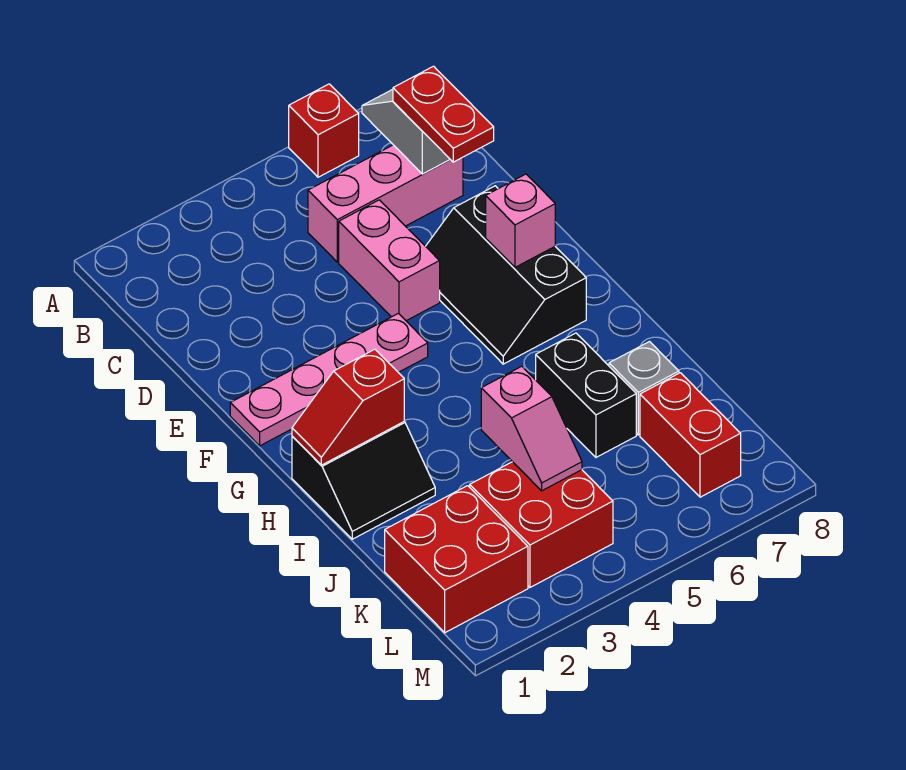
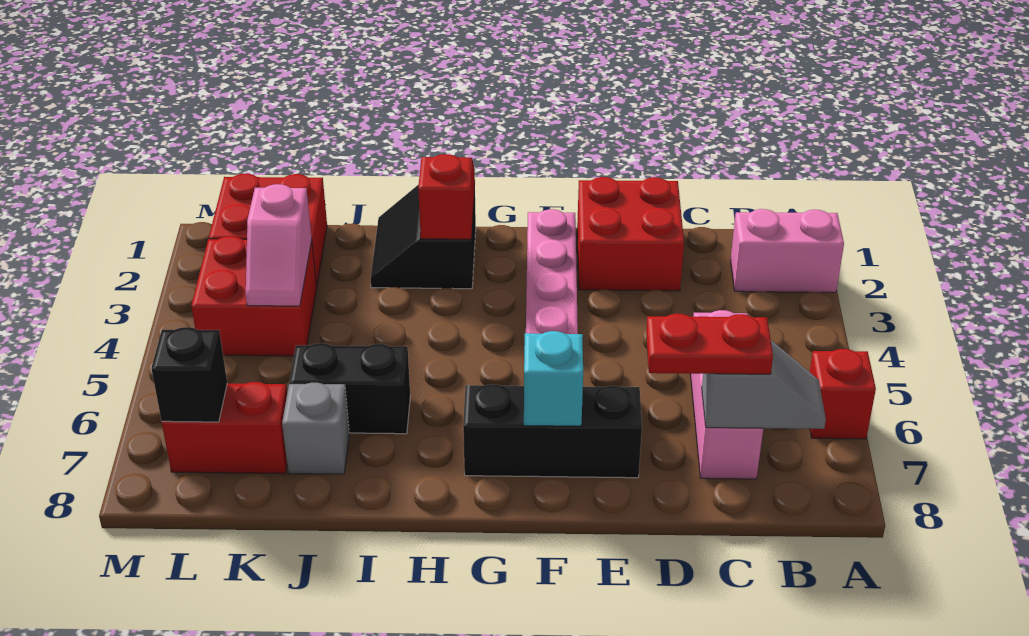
none -> red 2x2 brick [577,177,684,291]
pink 1x2 brick [339,200,440,321] -> pink 1x2 brick moved to [731,209,844,292]
pink 1x1 brick [486,174,555,267] -> cyan 1x1 brick [524,331,583,426]
pink 1x2 slope [481,366,582,491] -> pink 1x2 slope turned to [246,184,312,306]
none -> black 1x1 brick [151,327,227,422]

